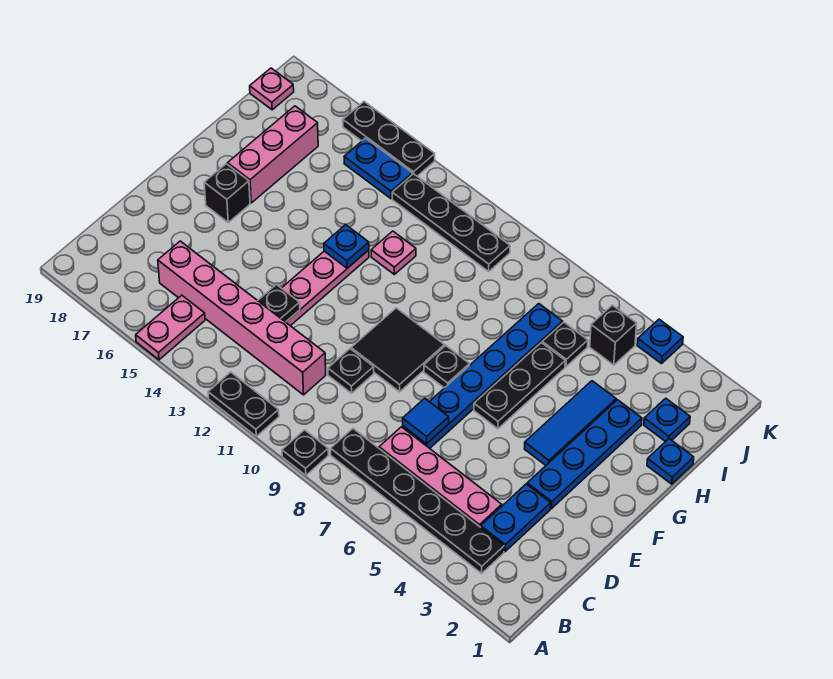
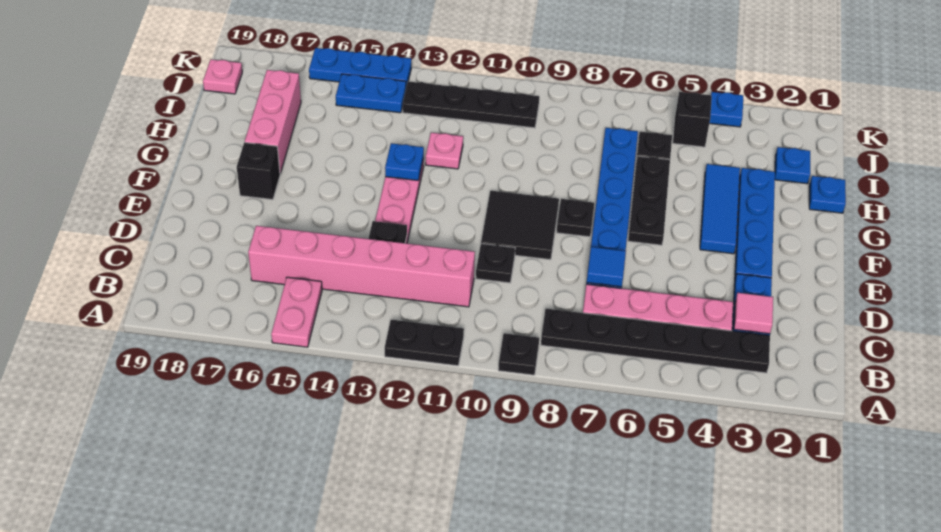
none -> pink 1x1 tile [734,293,773,334]
black 1x3 plate [343,102,435,176] -> blue 1x3 plate [309,48,411,86]

